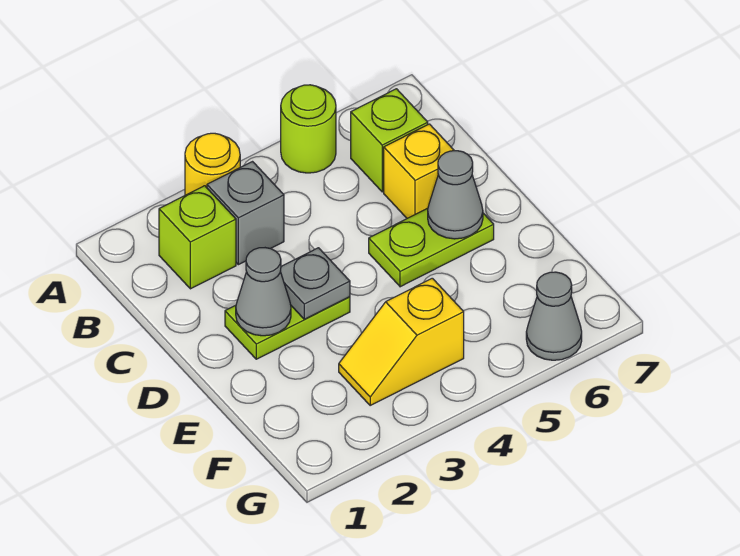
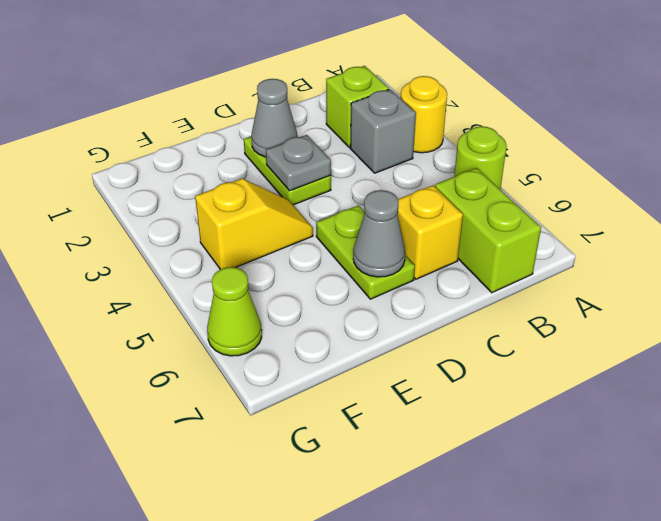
lime 1x1 brick [351,89,428,192] -> lime 1x2 brick [435,168,541,293]
yellow 1x2 slope [339,278,464,405] -> yellow 1x2 slope turned to [195,179,313,269]
grey 1x1 cone [526,272,582,360] -> lime 1x1 cone [207,267,262,356]

